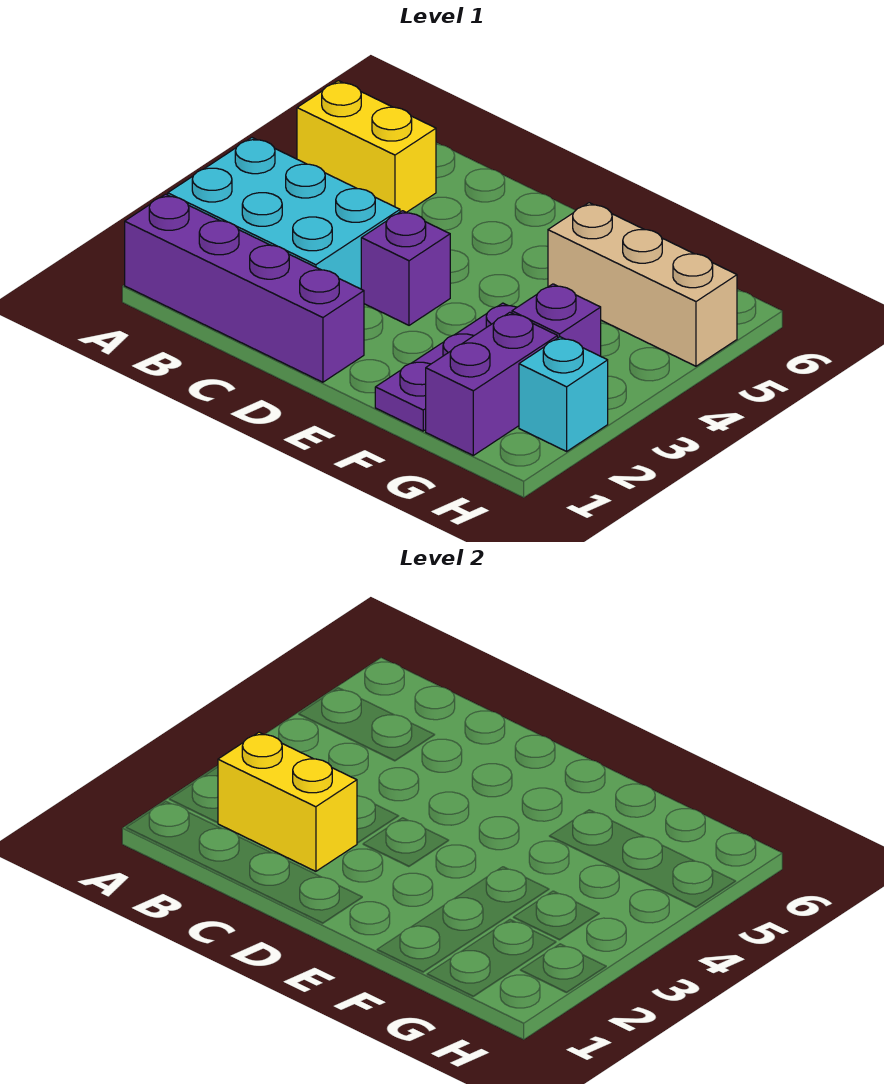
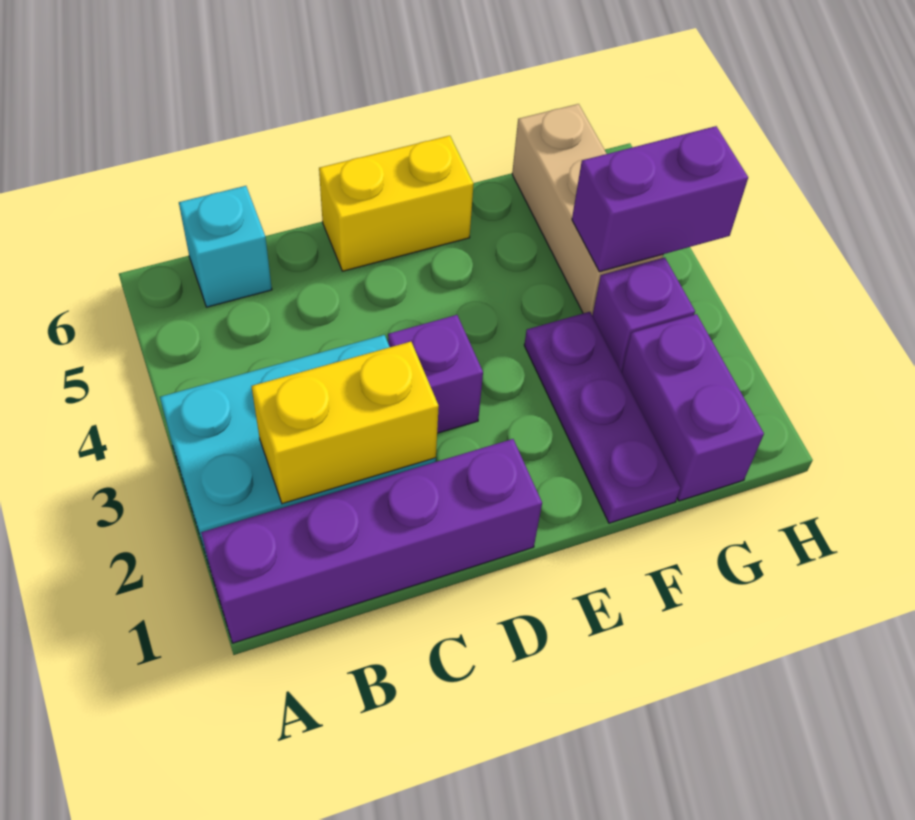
yellow 1x2 brick [297,81,436,212] -> yellow 1x2 brick moved to [319,136,473,271]
tan 1x3 brick [548,203,737,366] -> tan 1x3 brick turned to [512,104,663,315]
none -> purple 1x2 brick [572,126,748,272]
cyan 1x1 brick [519,337,608,451] -> cyan 1x1 brick moved to [179,186,272,307]

